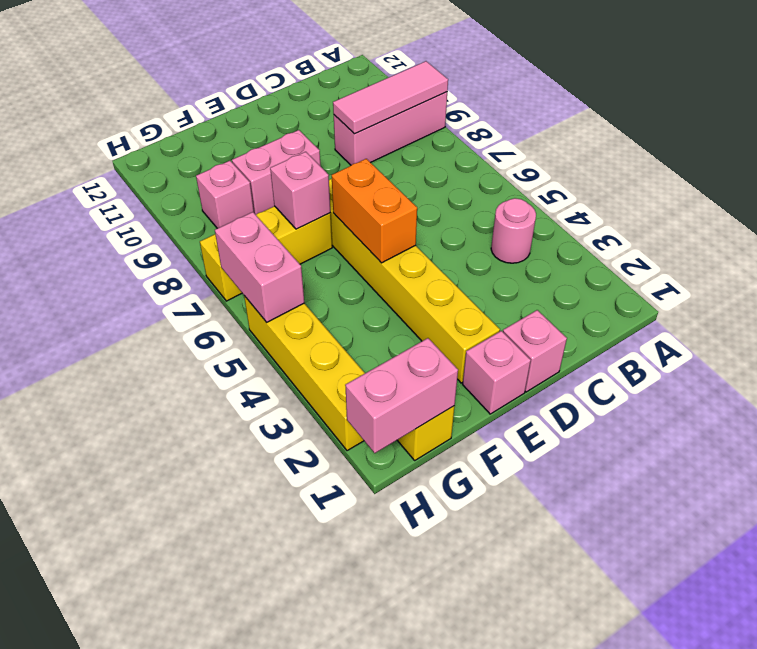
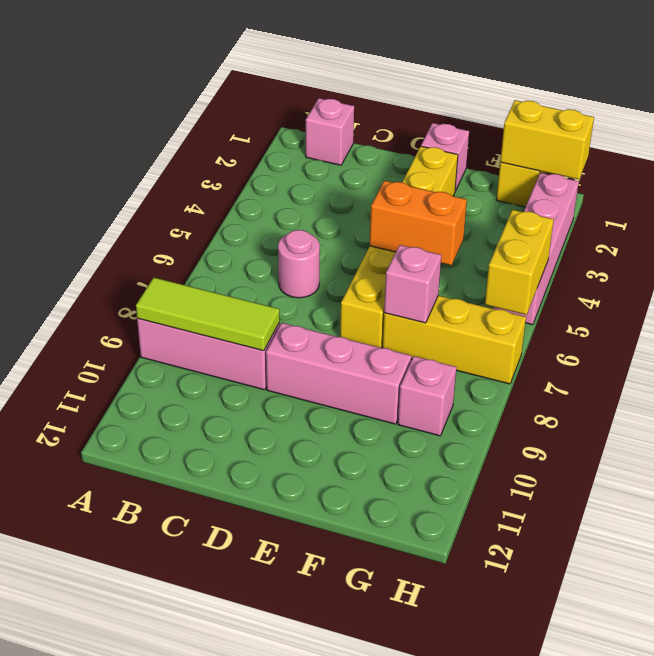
pink 1x3 tile [333,61,448,134] -> lime 1x3 tile [136,278,280,351]
pink 1x1 round brick [491,198,536,263] -> pink 1x1 round brick moved to [278,230,320,298]
pink 1x1 brick [503,310,567,392] -> pink 1x1 brick moved to [306,98,354,165]
orange 1x2 brick [332,159,417,263] -> orange 1x2 brick turned to [370,181,467,265]
pink 1x2 brick [232,130,320,215] -> pink 1x3 brick [266,323,411,424]
pink 1x2 brick [345,338,458,453] -> yellow 1x2 brick [500,100,594,179]
yellow 1x4 brick [244,296,365,451] -> pink 1x4 brick [493,173,579,325]
pink 1x2 brick [215,212,304,322] -> yellow 1x2 brick [485,210,554,315]

